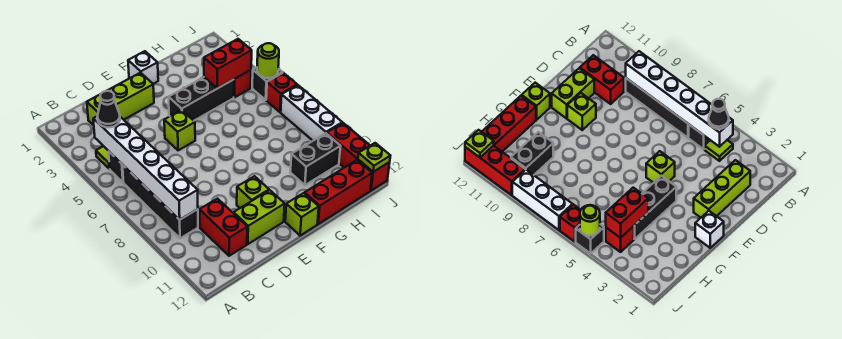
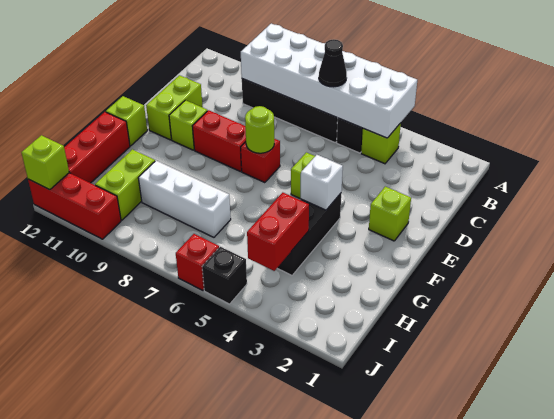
lime 1x1 tile [96,146,110,169] -> lime 1x1 brick [361,123,401,164]
white 1x6 brick [93,116,198,220] -> white 2x6 brick [241,24,417,138]
black 1x1 cone [97,91,120,127] -> black 1x1 cone moved to [319,39,347,87]
lime 1x3 brick [87,73,154,125] -> lime 1x1 brick [369,187,411,241]
red 1x2 brick [199,199,247,256] -> red 1x2 brick moved to [192,110,246,172]
white 1x1 brick [128,51,158,84] -> white 1x1 brick moved to [301,155,343,210]
black 1x2 brick [290,133,341,185] -> lime 1x2 brick [95,149,155,220]
red 1x1 brick [234,70,251,97] -> red 1x1 brick moved to [241,139,280,183]
lime 1x1 round brick [257,43,279,78] -> lime 1x1 round brick moved to [245,106,274,153]
white 1x3 brick [281,85,342,141] -> white 1x3 brick moved to [138,161,231,237]
lime 1x1 plate [358,143,390,172] -> lime 1x1 brick [21,135,69,190]

